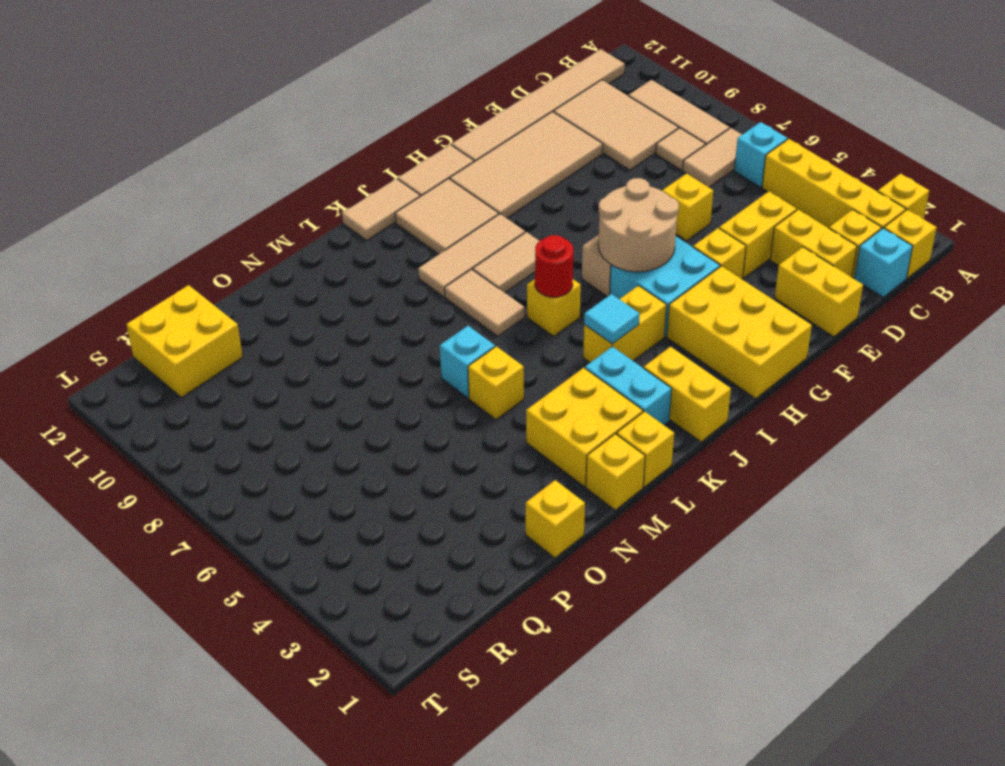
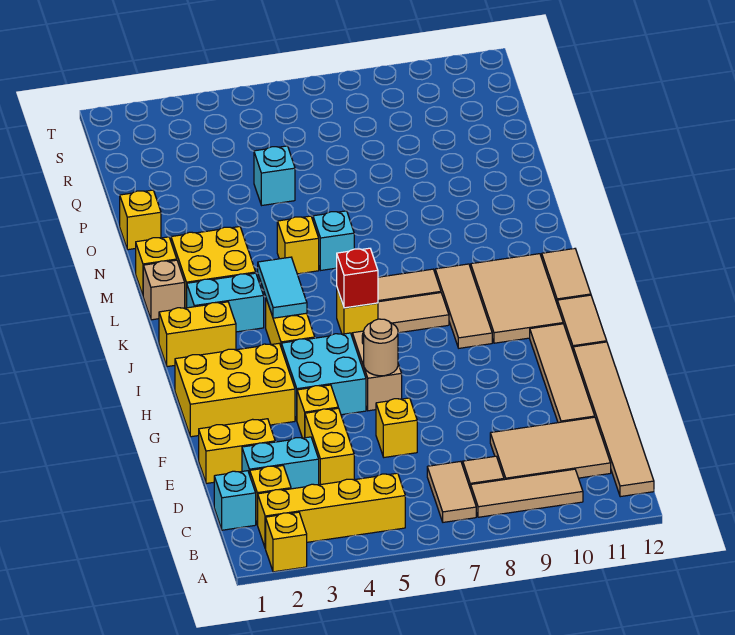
yellow 1x1 brick [884,210,937,278] -> none
cyan 1x1 brick [734,122,787,187] -> cyan 1x1 brick moved to [254,146,295,205]
yellow 1x2 brick [770,210,857,277] -> cyan 1x2 brick [242,437,319,489]
tan 2x4 tile [450,112,603,218] -> tan 1x4 tile [530,324,595,423]
tan 2x2 round brick [598,178,679,272] -> tan 1x1 round brick [364,319,398,376]
tan 1x2 tile [473,232,539,293] -> tan 1x2 tile turned to [378,293,449,333]
tan 2x2 tile [395,179,499,254] -> tan 2x3 tile [471,254,563,343]
cyan 1x1 tile [584,294,640,344] -> cyan 1x2 tile [258,257,307,318]
red 1x1 round brick [535,235,573,297] -> red 1x1 brick [337,248,378,308]
yellow 1x1 brick [617,411,674,487] -> tan 1x1 brick [143,260,185,320]
yellow 2x2 brick [126,285,243,397] -> none

